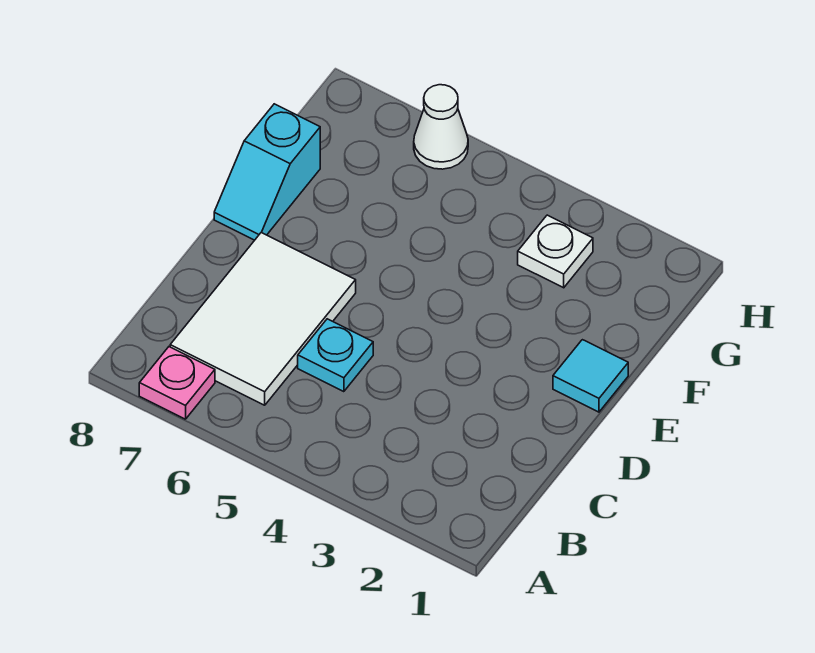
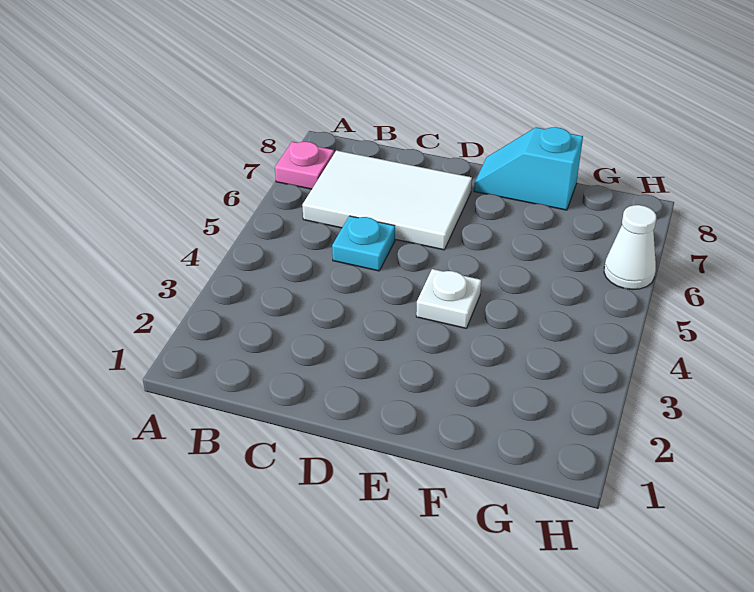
cyan 1x1 tile [553,340,628,412] -> none
white 1x1 plate [518,215,593,288] -> white 1x1 plate moved to [416,269,481,328]

